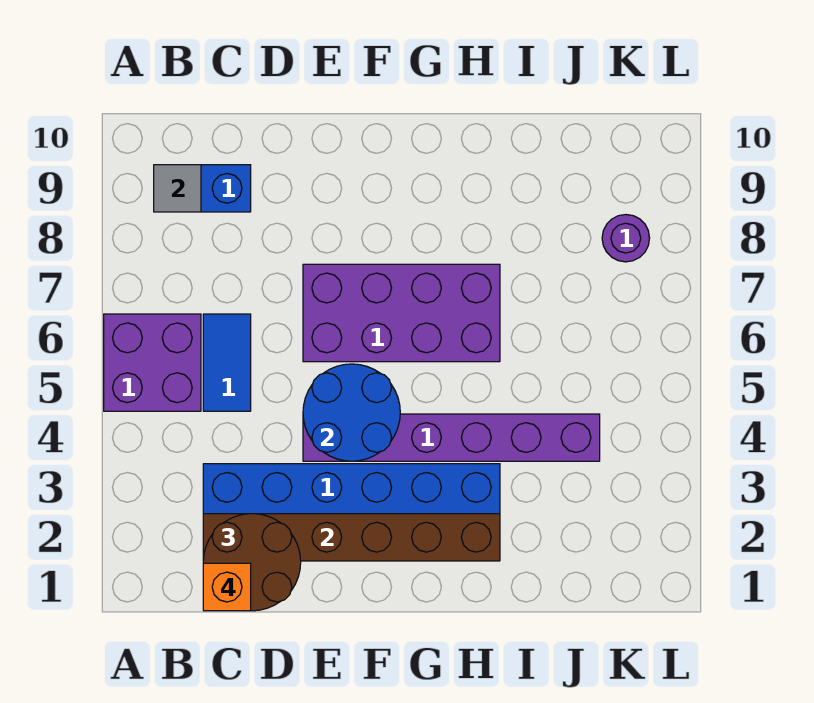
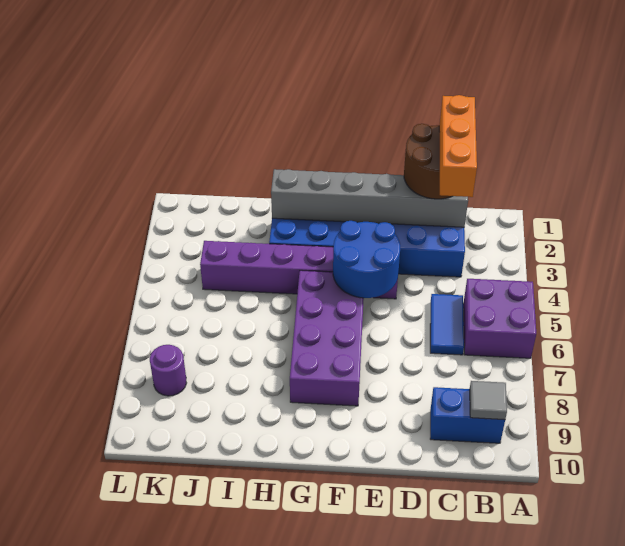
orange 1x1 brick [203,563,251,611] -> orange 1x3 brick [439,95,477,197]
brown 1x6 brick [203,514,500,561] -> grey 1x6 brick [271,169,468,227]
purple 2x4 brick [303,264,500,362] -> purple 2x4 brick turned to [290,270,364,406]

